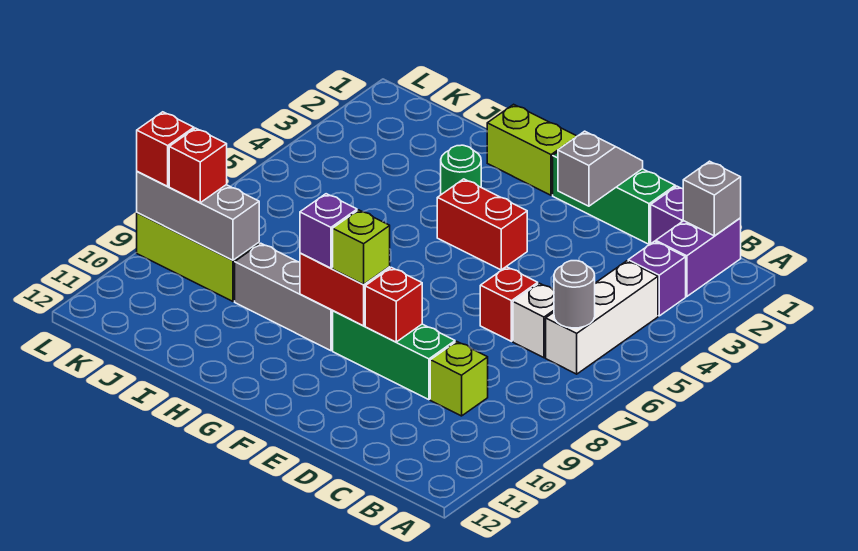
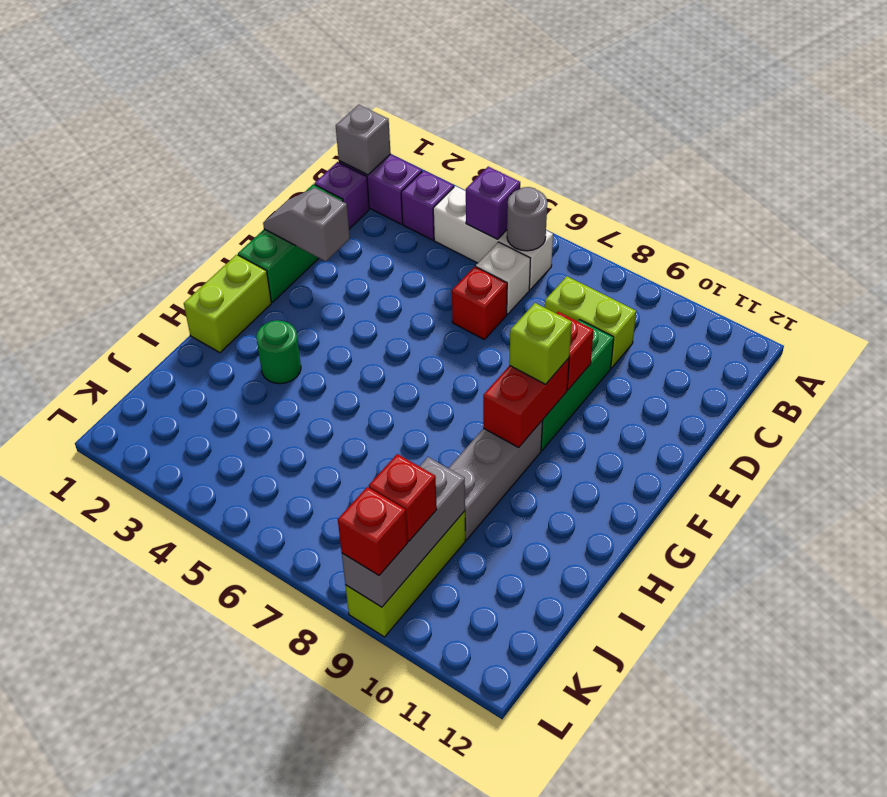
lime 1x1 brick [430,341,488,416] -> lime 1x2 brick [545,276,636,368]
red 1x2 brick [437,179,527,270] -> none
purple 1x1 brick [300,194,357,268] -> purple 1x1 brick moved to [466,167,520,239]

